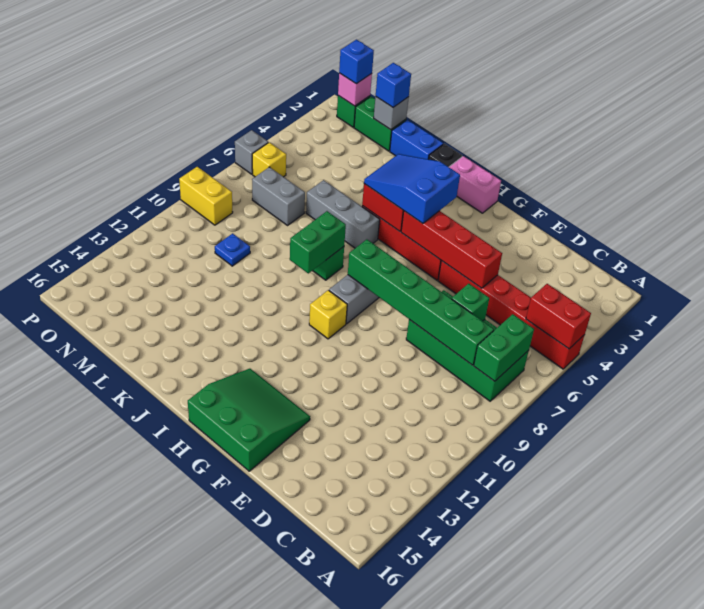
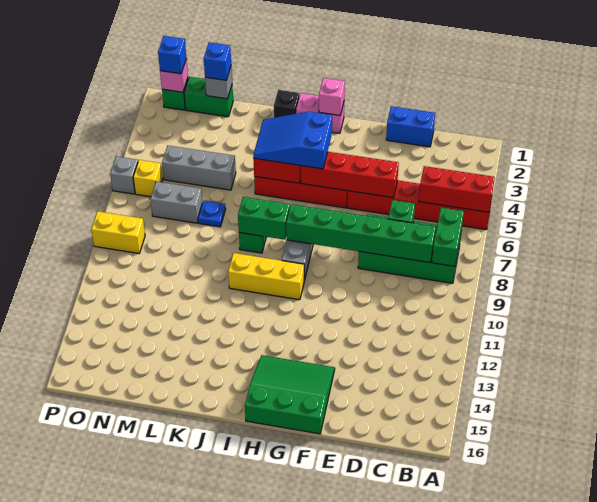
red 1x2 brick [526,284,591,349] -> red 1x3 brick [419,166,495,212]
none -> pink 1x1 brick [319,78,345,115]
yellow 1x1 brick [309,290,347,339] -> yellow 1x3 brick [228,253,304,300]
grey 1x3 brick [306,180,380,248] -> grey 1x3 brick moved to [162,146,236,190]
green 1x2 brick [290,211,346,273] -> green 1x2 brick turned to [238,197,290,240]
blue 1x2 brick [390,120,443,159] -> blue 1x2 brick moved to [386,106,435,147]
blue 1x1 plate [215,233,250,266] -> blue 1x1 plate moved to [198,200,226,227]

